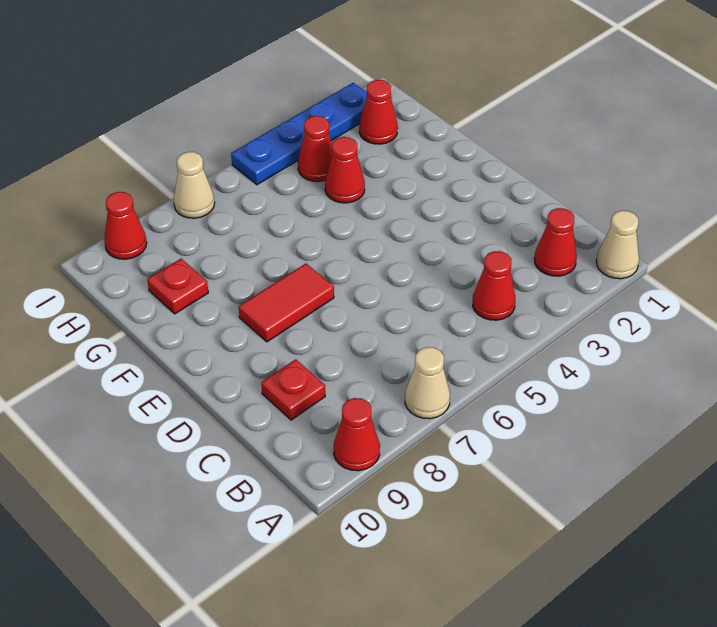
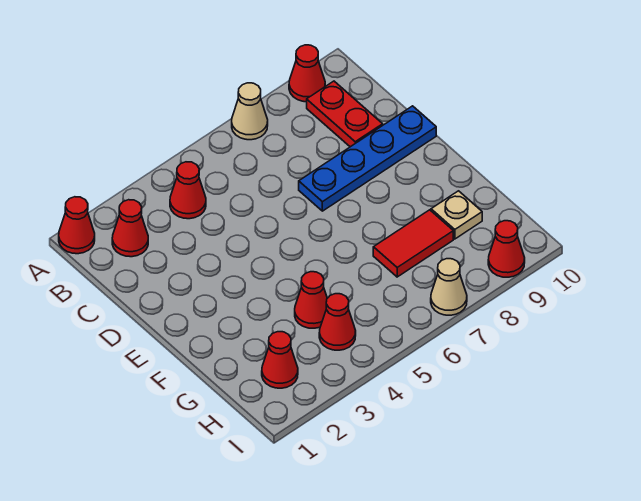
tan 1x1 cone [596,211,639,279] -> red 1x1 cone [59,197,95,254]
red 1x1 plate [261,359,325,420] -> red 1x2 plate [307,81,383,147]
red 1x2 tile [239,263,334,342] -> red 1x2 tile moved to [373,210,453,277]
red 1x1 plate [147,259,208,314] -> tan 1x1 plate [431,191,482,239]
blue 1x4 plate [231,83,367,185] -> blue 1x4 plate moved to [299,106,436,211]

